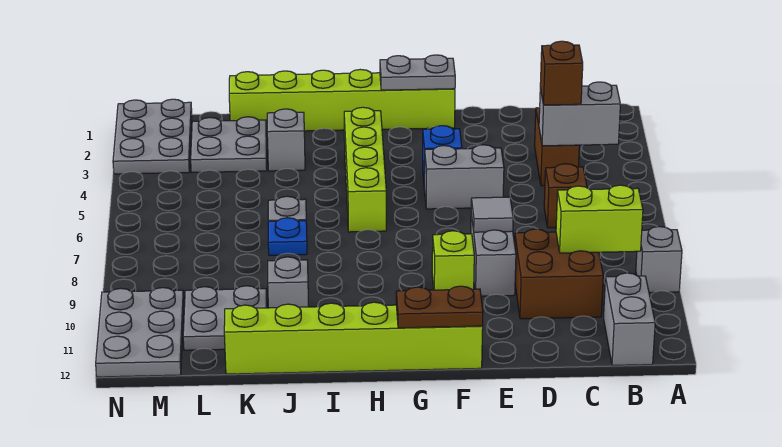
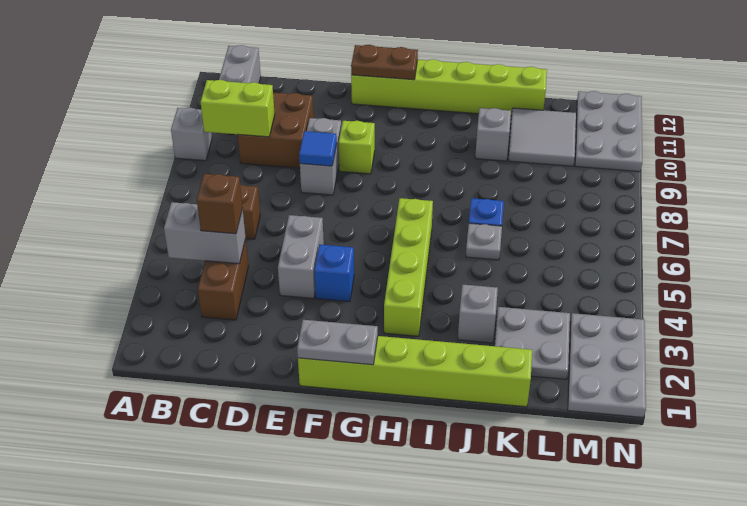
grey 1x2 brick [424,145,504,209] -> grey 1x2 brick turned to [278,215,324,299]
grey 1x1 tile [471,197,513,232] -> blue 1x1 tile [299,131,337,166]
grey 2x2 plate [183,286,267,350] -> grey 2x2 tile [508,108,576,166]

